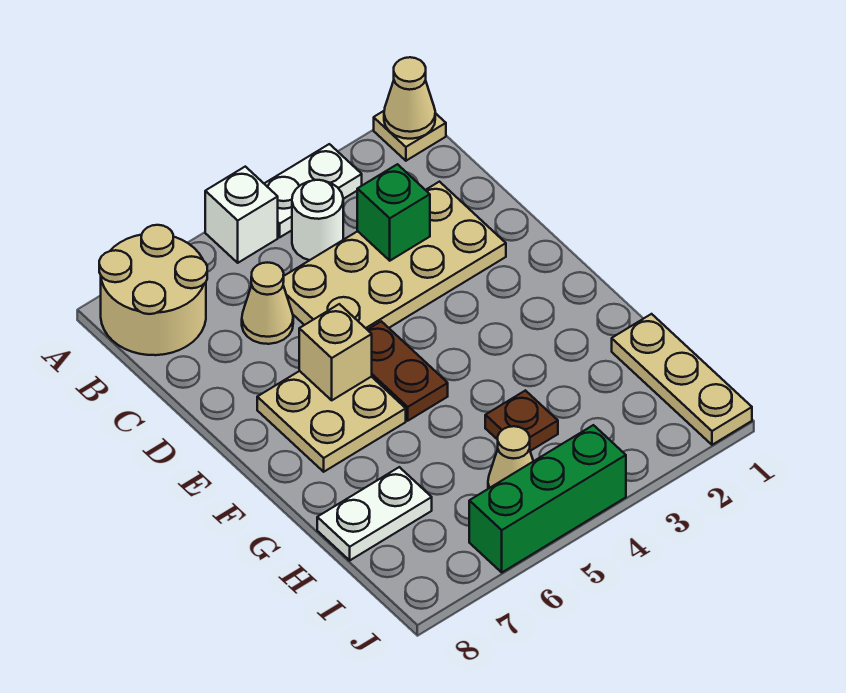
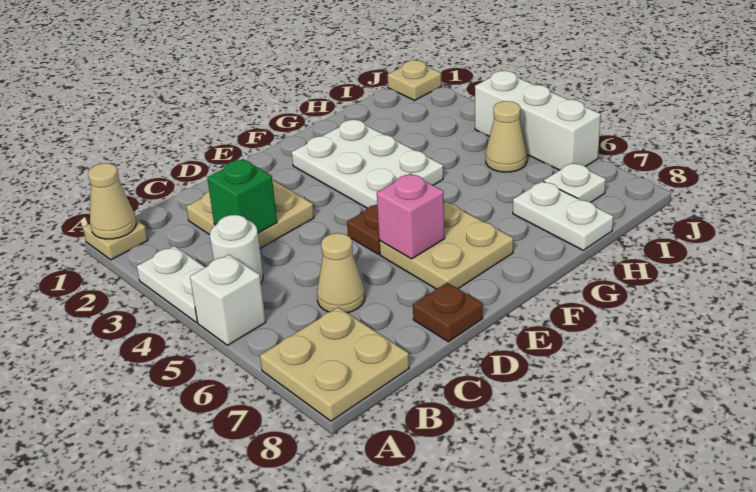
tan 2x2 round brick [99,225,207,355] -> tan 2x2 plate [260,307,409,421]
tan 2x4 plate [283,182,506,330] -> tan 2x2 plate [186,180,314,248]
tan 1x1 brick [299,304,372,400] -> pink 1x1 brick [377,174,445,259]
none -> white 2x3 plate [292,120,443,208]
tan 1x3 plate [612,314,752,445] -> tan 1x1 plate [387,60,442,100]
brown 1x1 plate [485,391,558,451] -> brown 1x1 plate moved to [413,283,483,342]
none -> white 1x1 plate [544,163,606,202]
green 1x3 brick [469,425,626,572] -> white 1x3 brick [475,71,601,170]

